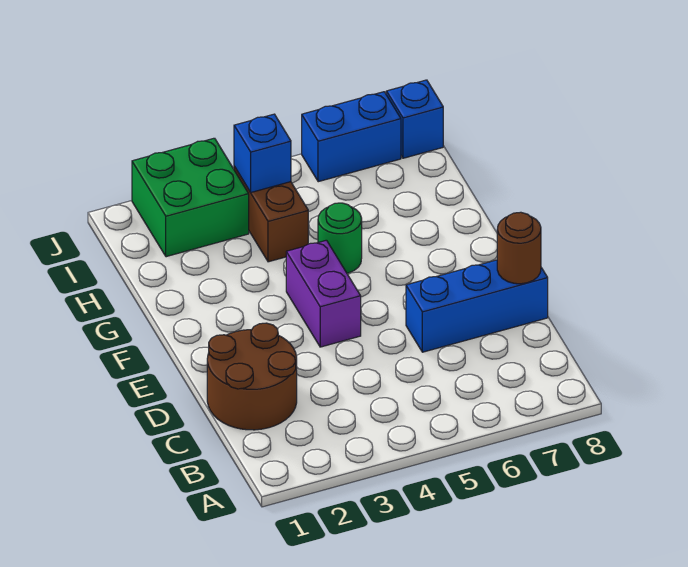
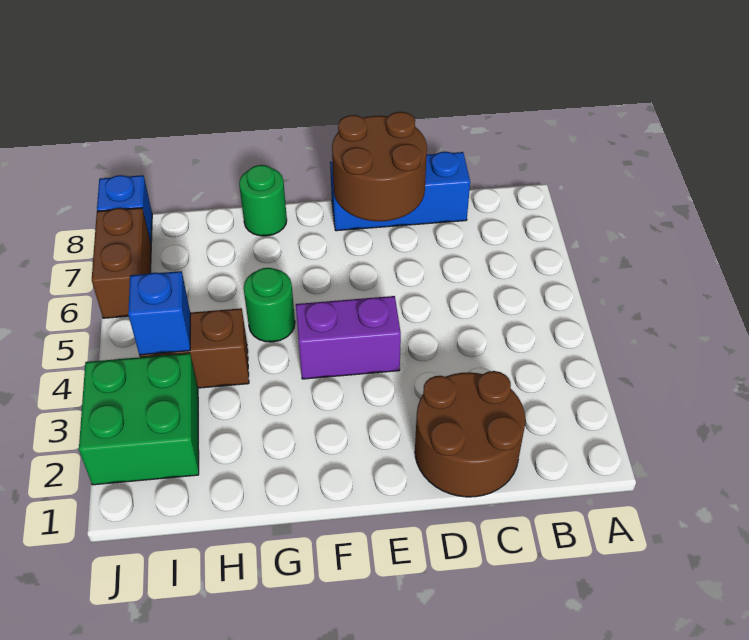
blue 1x3 brick [406,260,548,352] -> blue 1x3 brick turned to [330,152,470,231]
brown 1x1 round brick [497,212,541,284] -> brown 2x2 round brick [332,112,427,221]
none -> green 1x1 round brick [239,165,287,236]
blue 1x2 brick [302,92,401,182] -> brown 1x2 brick [92,208,151,318]

